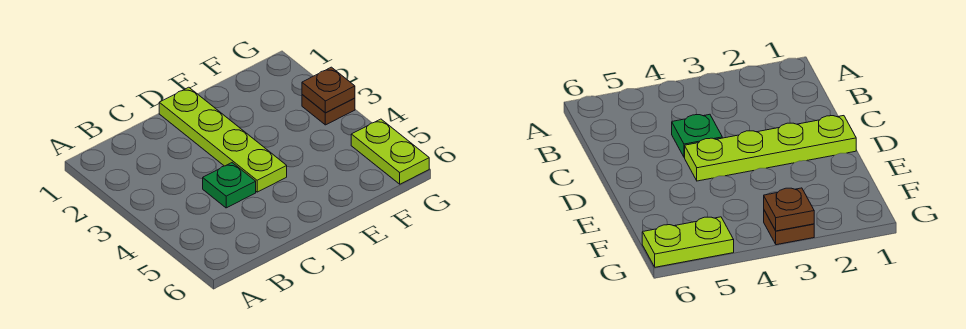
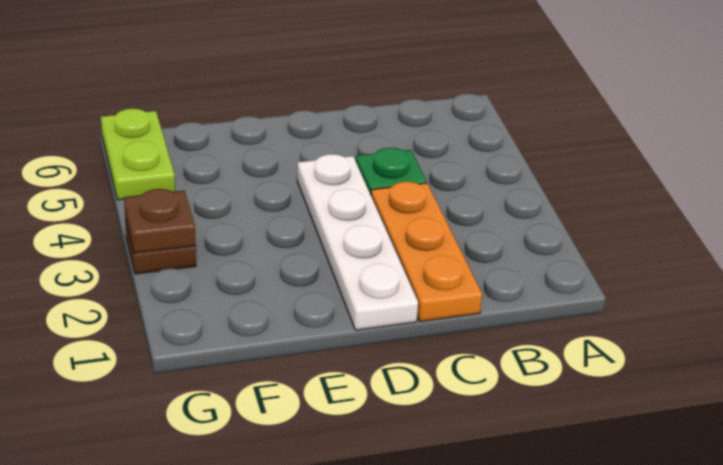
none -> orange 1x3 plate [371,181,482,322]
lime 1x4 plate [159,87,287,192] -> white 1x4 plate [297,154,418,330]

